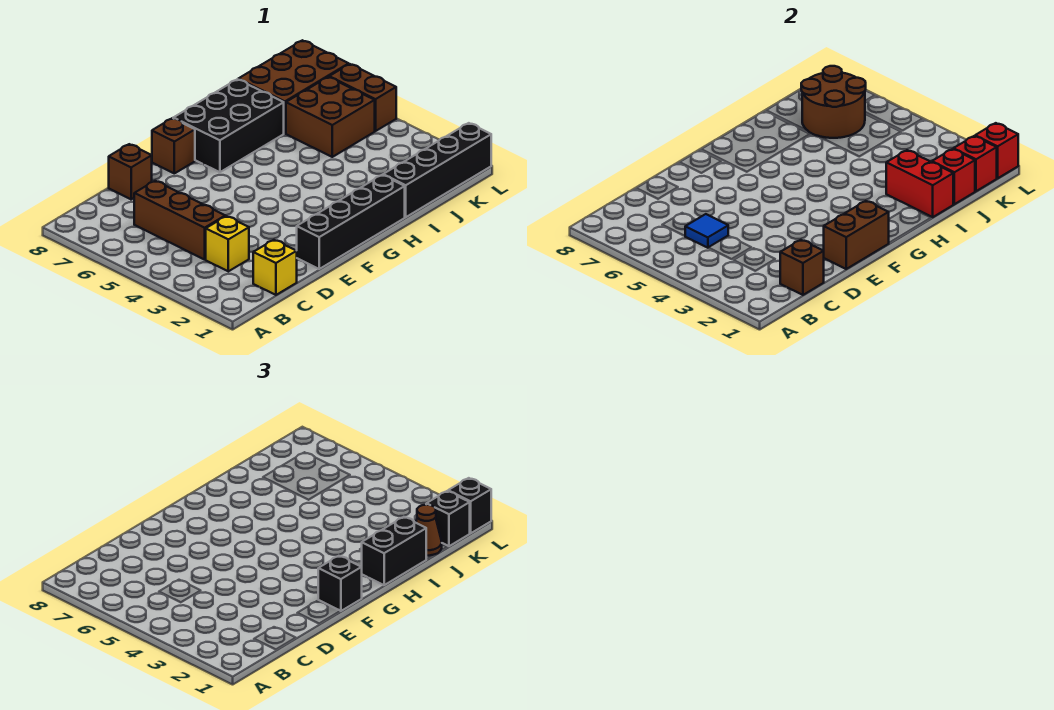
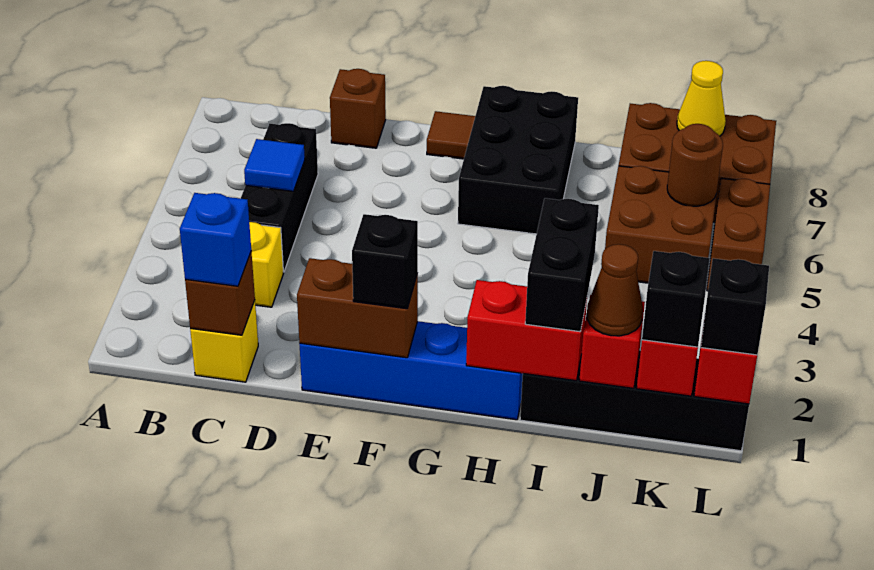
none -> blue 1x1 brick [180,193,251,286]
brown 1x3 brick [134,181,225,260] -> black 1x3 brick [241,123,318,272]
black 1x4 brick [297,175,405,269] -> blue 1x4 brick [300,321,523,420]
brown 1x1 brick [152,118,195,173] -> brown 1x1 tile [427,111,475,159]
black 2x3 brick [173,79,284,172] -> black 2x3 brick turned to [458,86,578,234]
black 1x2 brick [362,517,427,585] -> black 1x2 brick turned to [525,198,599,332]
red 1x2 brick [886,150,953,217] -> red 1x2 brick turned to [466,280,587,381]
brown 2x2 round brick [801,66,866,138] -> brown 1x1 round brick [667,124,723,206]
none -> yellow 1x1 cone [677,61,726,136]

